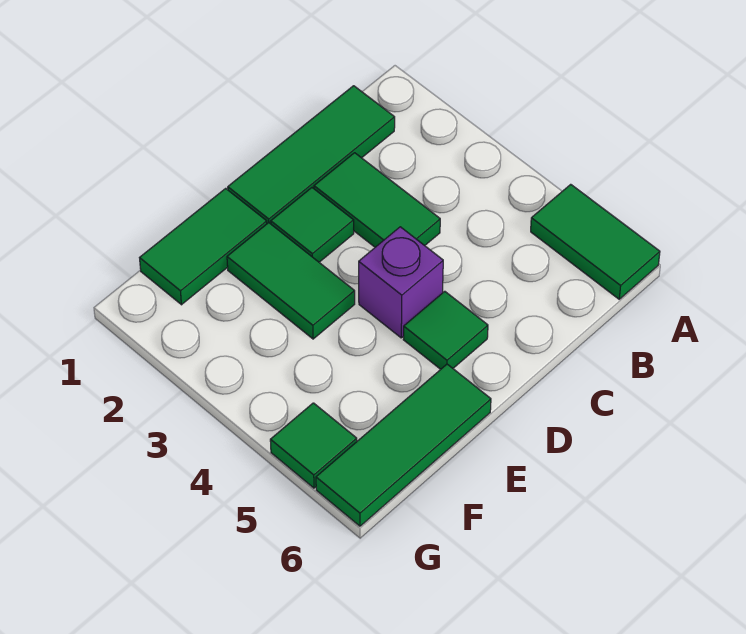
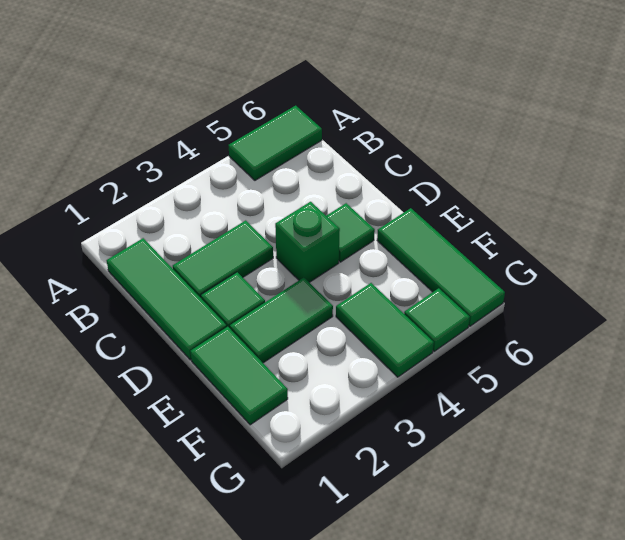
purple 1x1 brick [359,227,443,338] -> green 1x1 brick [275,202,340,282]
none -> green 1x2 tile [336,283,434,377]

